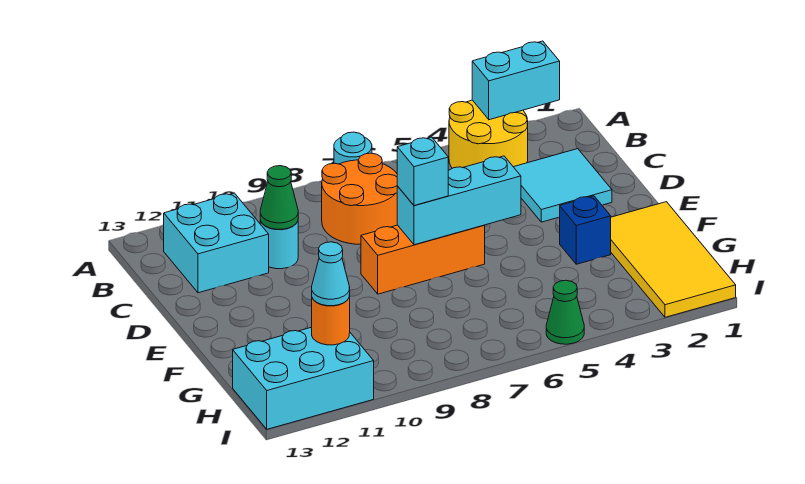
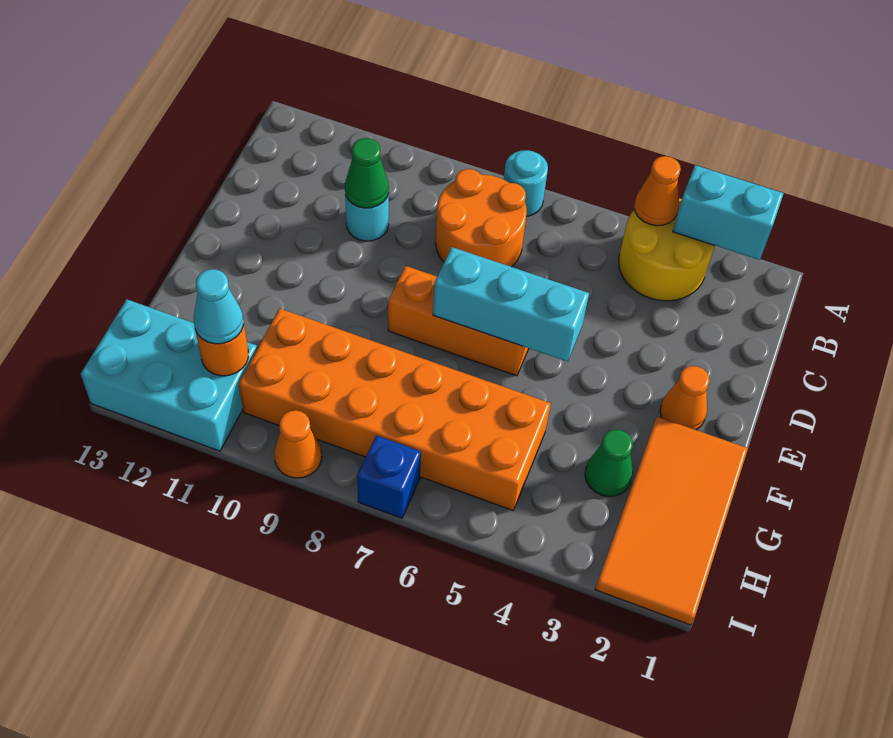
none -> orange 1x1 cone [634,156,681,226]
cyan 2x2 brick [164,193,269,293] -> none
cyan 2x2 tile [514,149,612,222] -> none
none -> orange 1x1 cone [660,366,710,430]
cyan 1x1 brick [397,137,448,206] -> none
yellow 2x4 tile [611,202,736,317] -> orange 2x4 tile [595,417,748,625]
blue 1x1 brick [560,196,611,264] -> blue 1x1 brick moved to [357,435,421,518]
none -> orange 2x6 brick [239,308,551,510]
green 1x1 cone [546,280,584,344] -> green 1x1 cone moved to [585,430,633,497]
none -> orange 1x1 cone [274,410,322,478]

